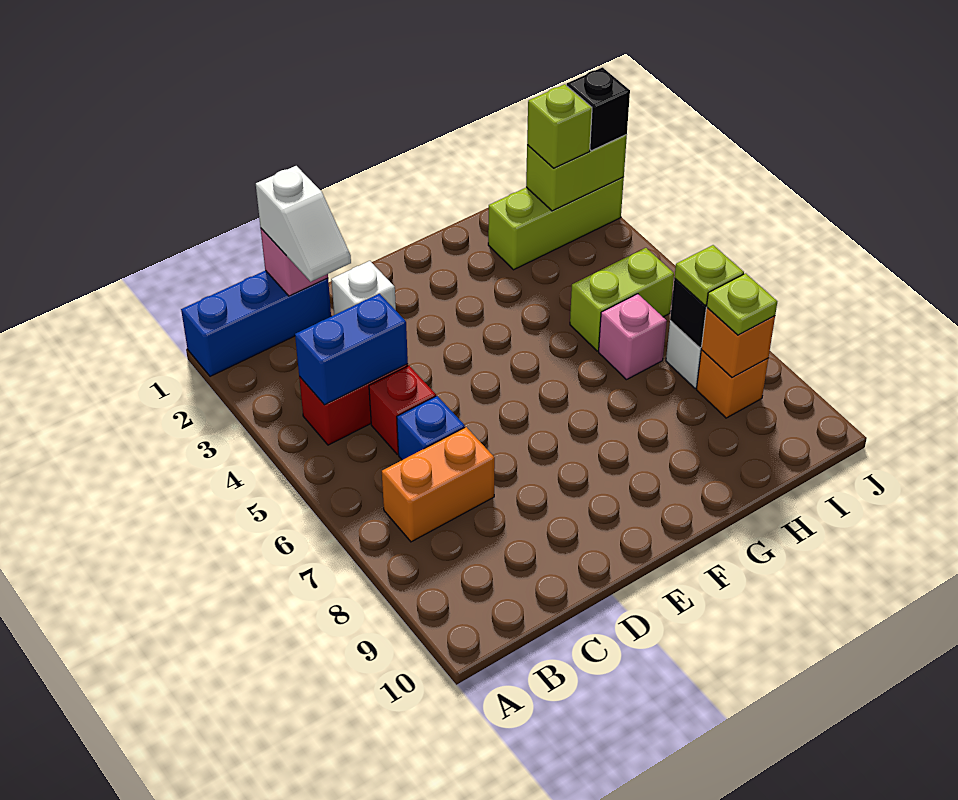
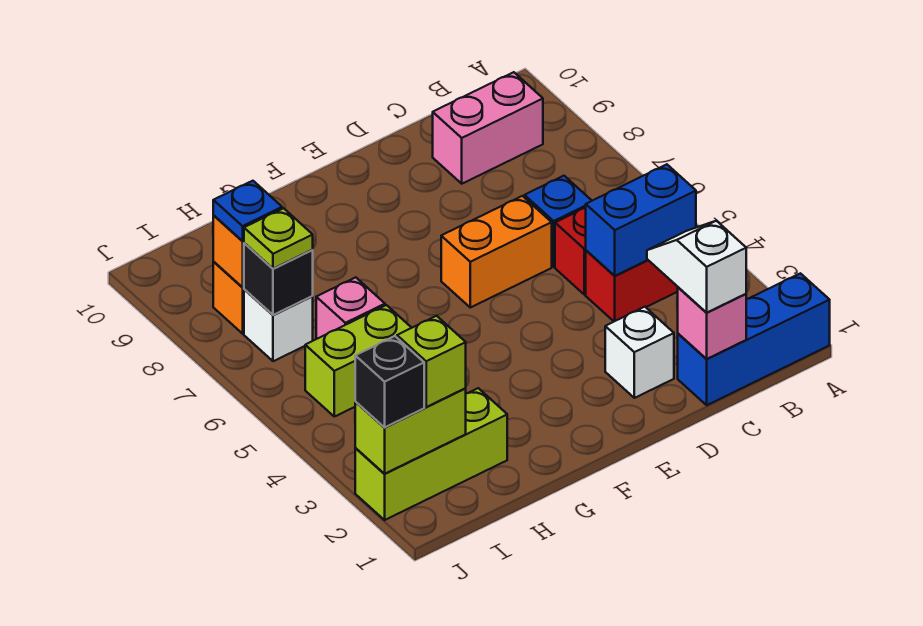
orange 1x2 brick [382,427,495,542] -> orange 1x2 brick moved to [441,196,552,308]
none -> pink 1x2 brick [433,72,543,184]
lime 1x1 plate [707,273,777,335] -> blue 1x1 plate [213,181,282,241]

